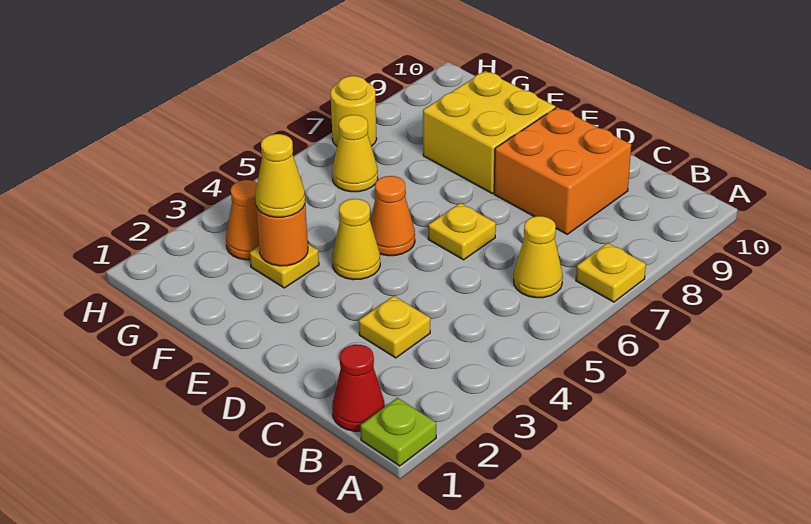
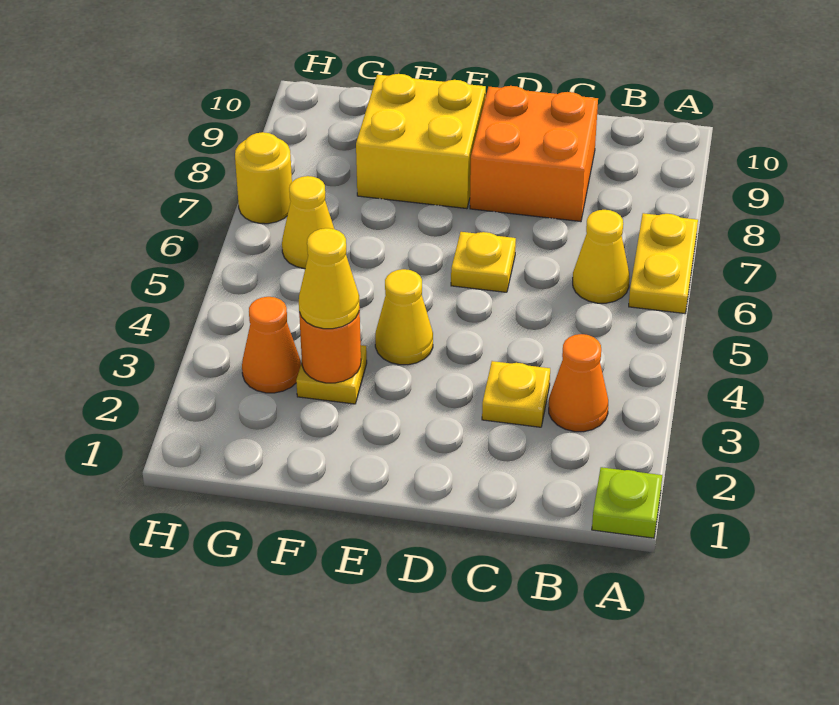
yellow 1x1 plate [576,243,646,302] -> yellow 1x2 plate [629,213,698,313]
red 1x1 cone [332,344,385,431] -> none
orange 1x1 cone [370,176,415,256] -> orange 1x1 cone moved to [549,334,608,432]

